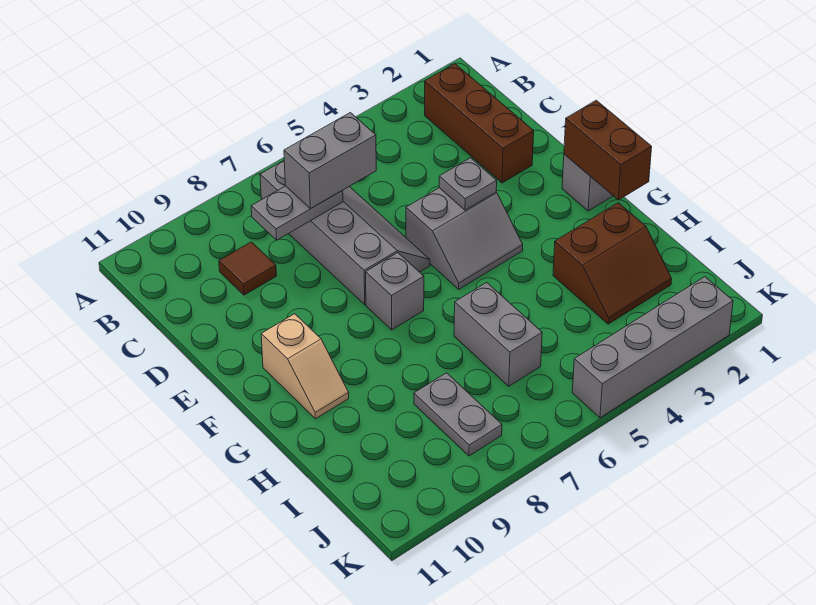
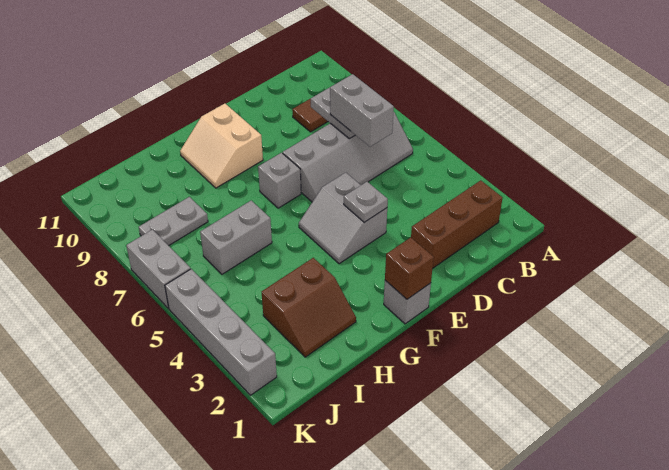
brown 1x2 brick [564,100,652,200] -> brown 1x1 brick [385,237,434,299]
tan 1x2 slope [261,314,349,419] -> tan 2x2 slope [180,104,263,188]
brown 2x2 slope [553,203,672,324] -> brown 2x2 slope turned to [262,258,356,357]
none -> grey 1x2 brick [126,229,191,309]

